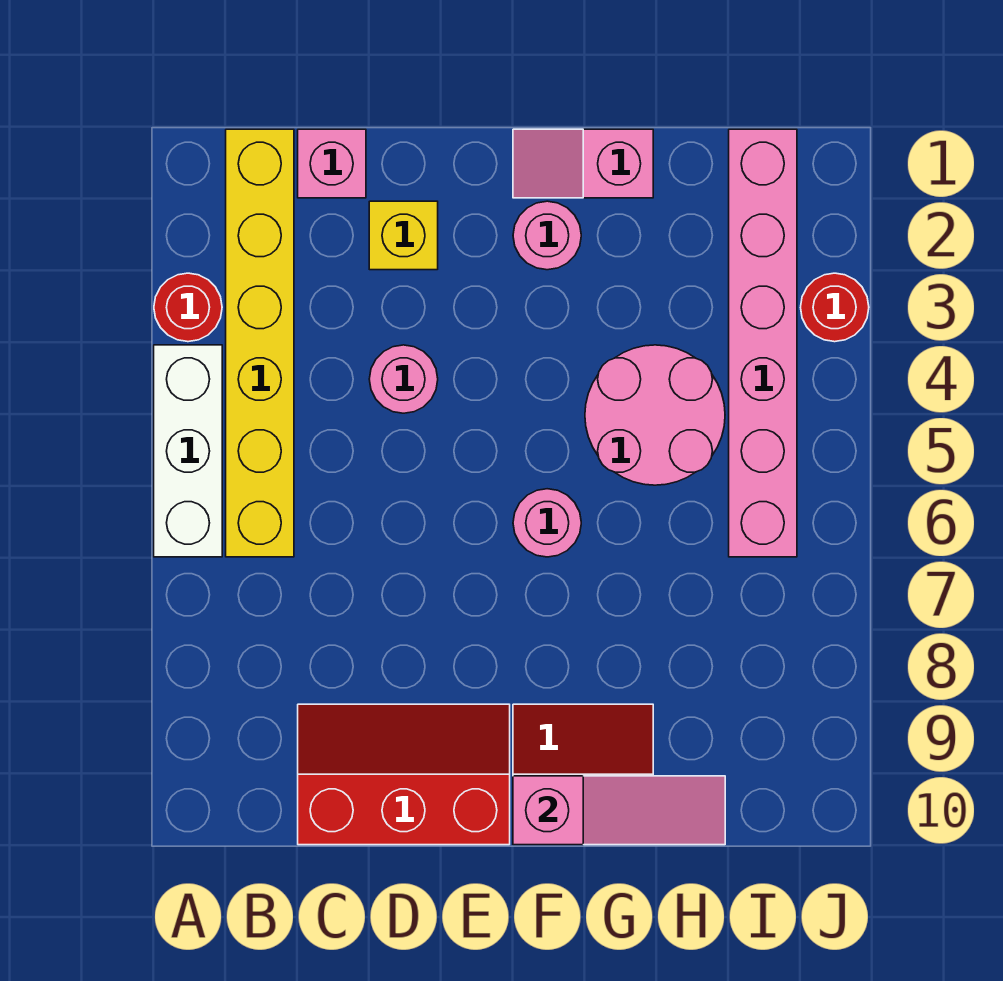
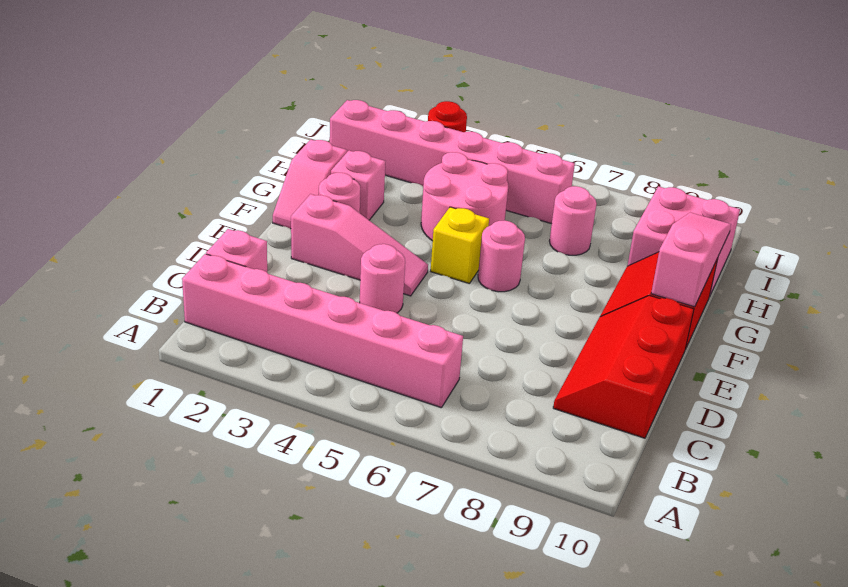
red 1x1 round brick [154,273,222,342] -> none
white 1x3 brick [154,345,222,557] -> none
yellow 1x6 brick [226,129,294,557] -> pink 1x6 brick [182,254,463,408]
yellow 1x1 brick [369,201,438,270] -> yellow 1x1 brick moved to [431,207,489,284]
none -> pink 1x3 slope [291,194,428,296]
none -> pink 1x1 brick [331,151,386,220]
none -> pink 1x1 round brick [550,186,597,255]
none -> pink 2x2 brick [628,186,740,297]

